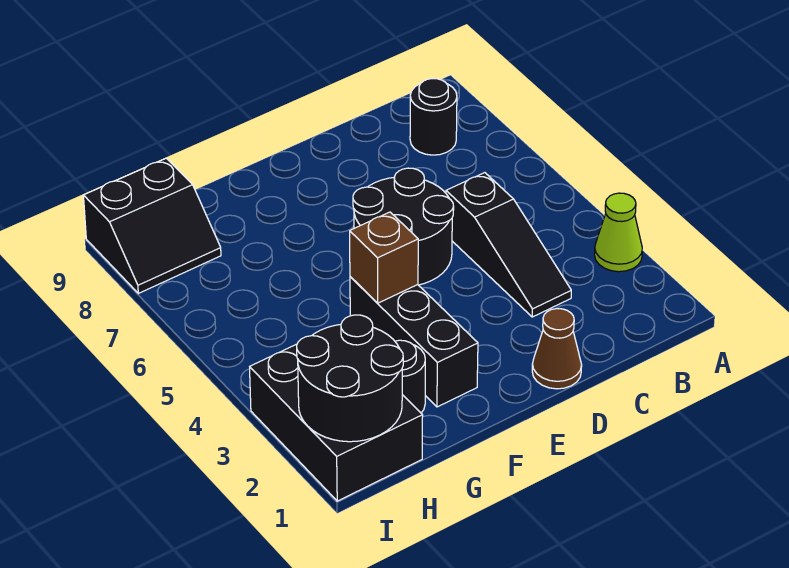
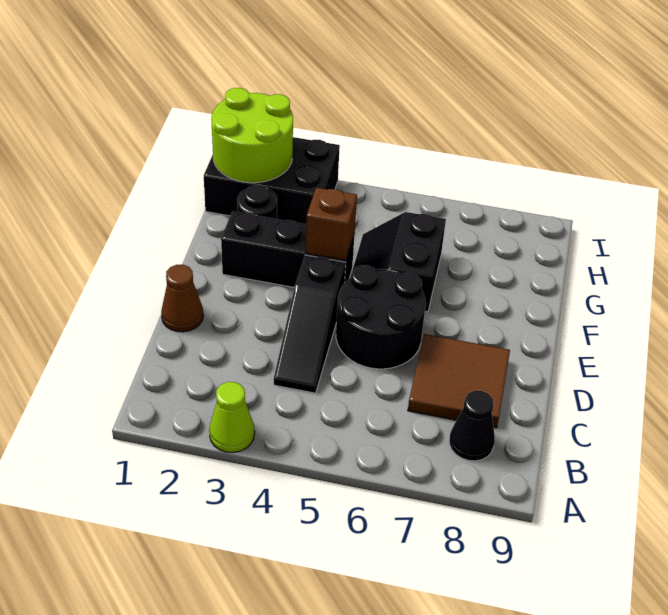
black 1x1 round brick [410,79,457,155] -> black 1x1 cone [449,391,495,461]
black 1x3 slope [446,173,571,317] -> black 1x3 slope turned to [274,255,346,393]
none -> brown 2x2 tile [408,334,510,428]
black 2x2 round brick [297,315,403,442] -> lime 2x2 round brick [211,88,293,183]
black 2x2 slope [84,158,221,293] -> black 2x2 slope moved to [350,212,446,312]

